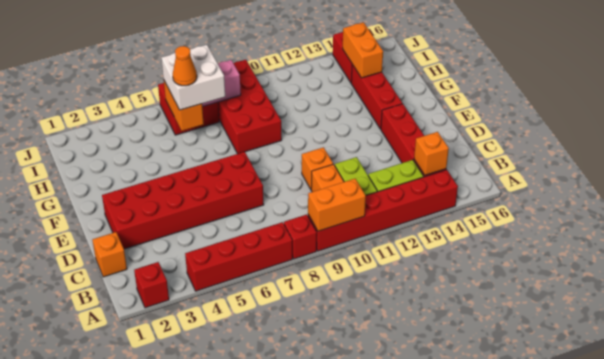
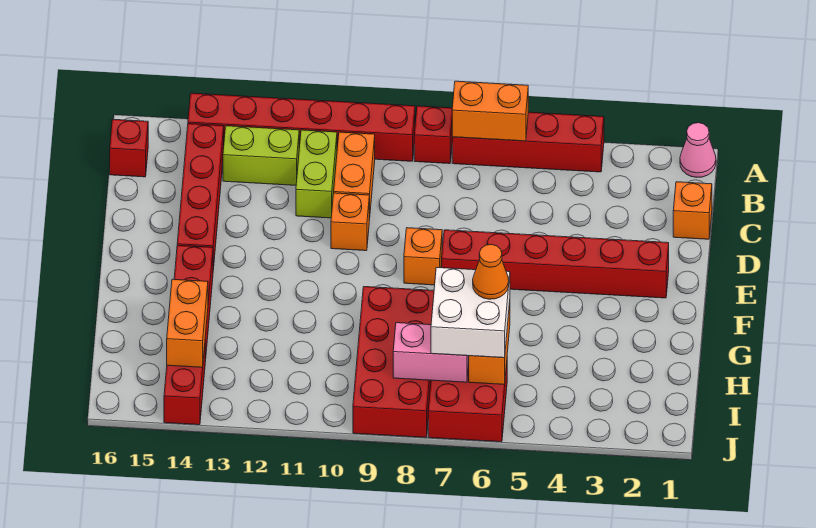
none -> pink 1x1 cone [680,123,716,177]
red 1x1 brick [134,262,169,308] -> red 1x1 brick moved to [110,119,148,177]
orange 1x2 brick [308,179,366,231] -> orange 1x2 brick moved to [452,81,528,141]
orange 1x1 brick [414,132,449,175] -> orange 1x1 brick moved to [404,228,442,285]
red 2x6 brick [102,152,264,249] -> red 1x6 brick [442,230,669,298]

